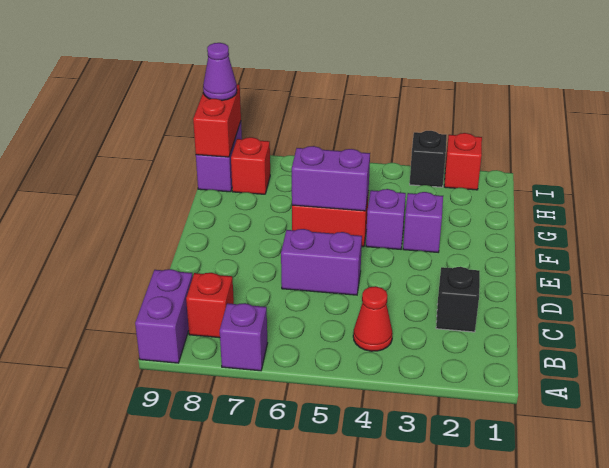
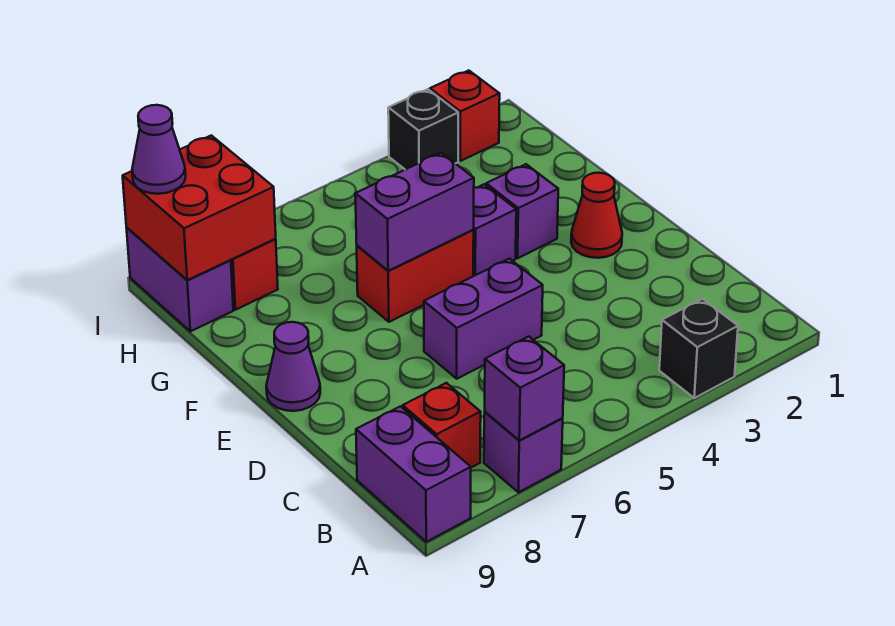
none -> purple 1x1 brick [485,336,564,440]
red 1x1 cone [353,286,393,351] -> red 1x1 cone moved to [571,173,622,258]
black 1x1 brick [436,267,480,332] -> black 1x1 brick moved to [659,299,738,398]
none -> purple 1x1 cone [266,322,320,411]
red 1x2 brick [193,84,241,157] -> red 2x2 brick [123,135,276,280]

